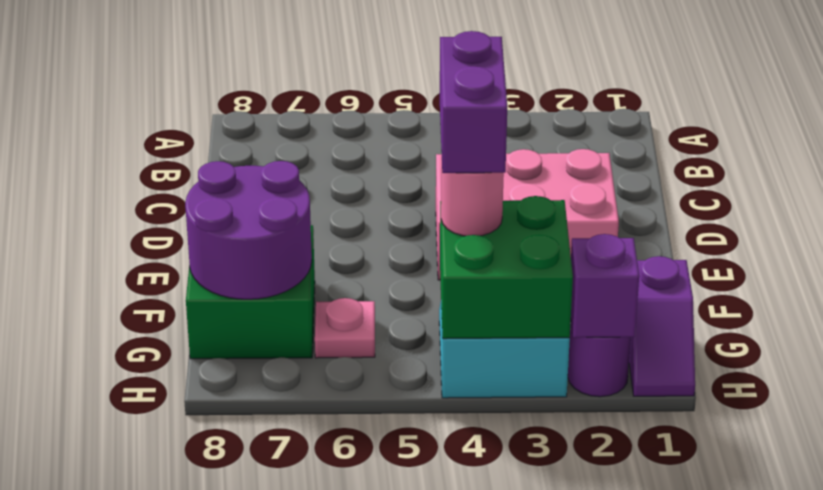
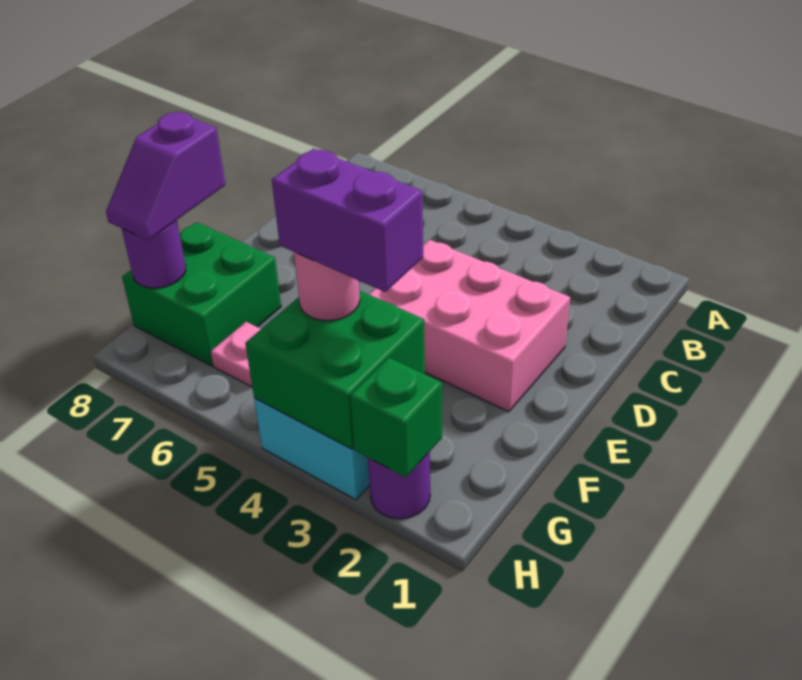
purple 1x2 brick [440,31,507,173] -> purple 1x2 brick turned to [272,149,423,292]
purple 2x2 round brick [185,161,312,299] -> purple 1x1 round brick [122,220,186,288]
purple 1x2 slope [629,256,695,396] -> purple 1x2 slope moved to [106,112,225,240]
purple 1x1 brick [571,234,639,338] -> green 1x1 brick [350,358,442,477]

